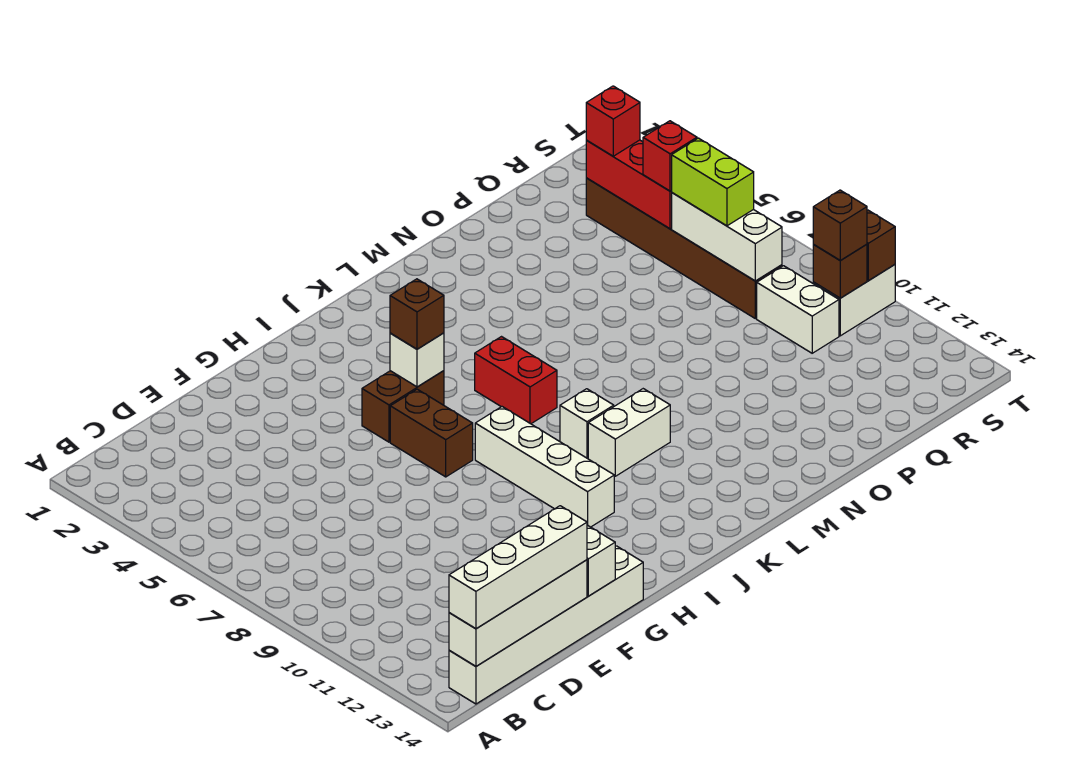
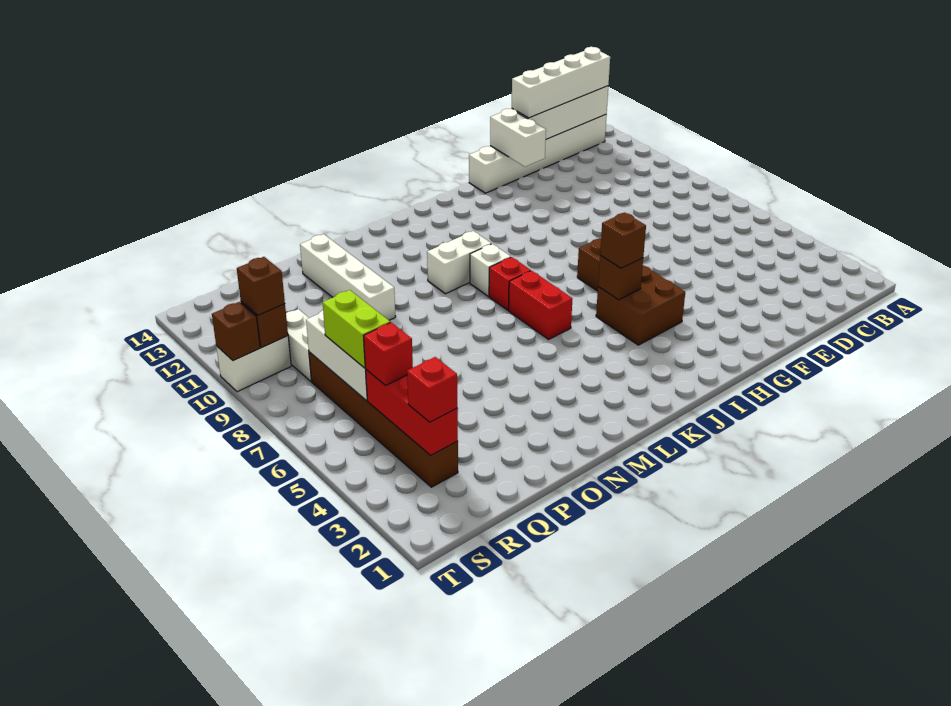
brown 1x2 brick [362,371,444,442] -> brown 2x2 brick [596,265,685,345]
white 1x1 brick [390,333,444,387] -> brown 1x1 brick [598,255,643,300]
white 1x4 brick [475,407,614,527] -> white 1x4 brick moved to [300,234,396,320]
none -> red 1x1 brick [489,257,531,310]

